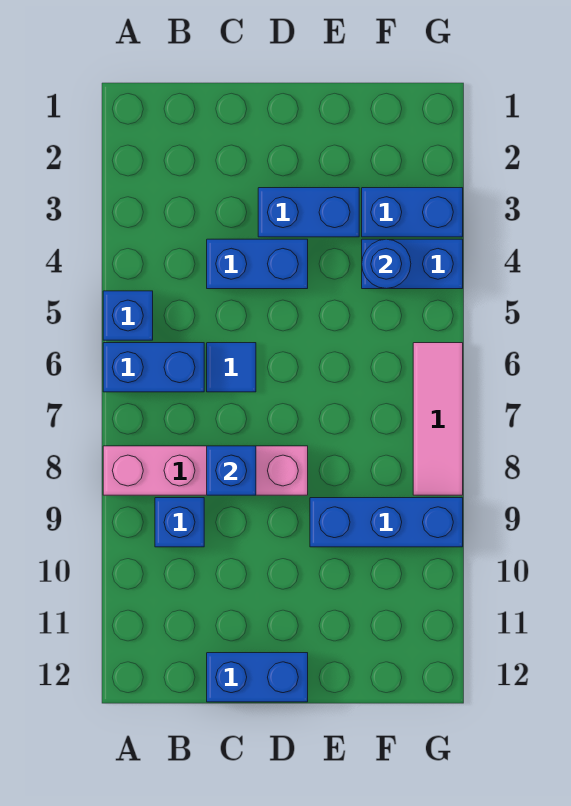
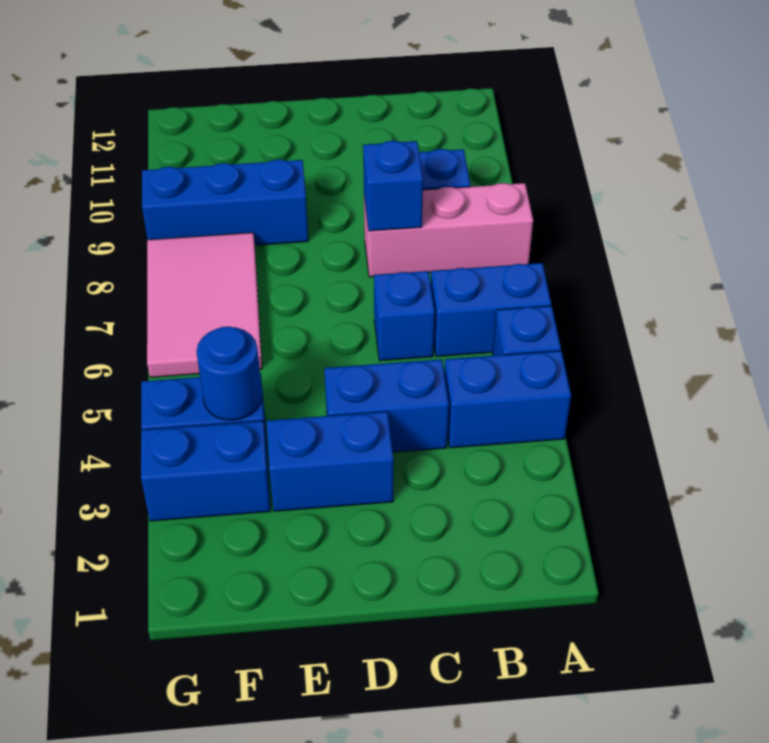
pink 1x4 brick [103,446,308,495] -> pink 1x3 brick [364,183,533,277]
blue 1x1 tile [207,343,256,392] -> blue 1x1 brick [374,271,435,361]
blue 1x2 brick [207,653,308,702] -> blue 1x2 brick moved to [444,351,571,448]
pink 1x3 tile [413,343,463,495] -> pink 2x3 tile [147,233,262,377]

